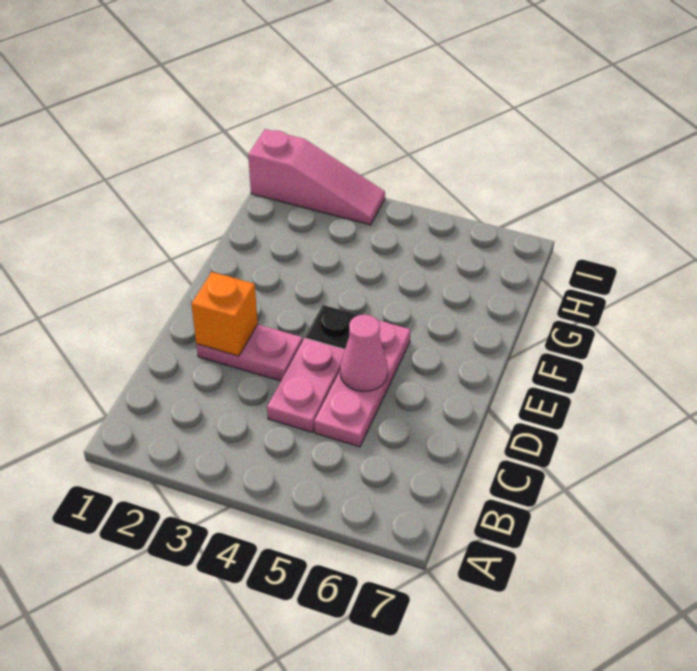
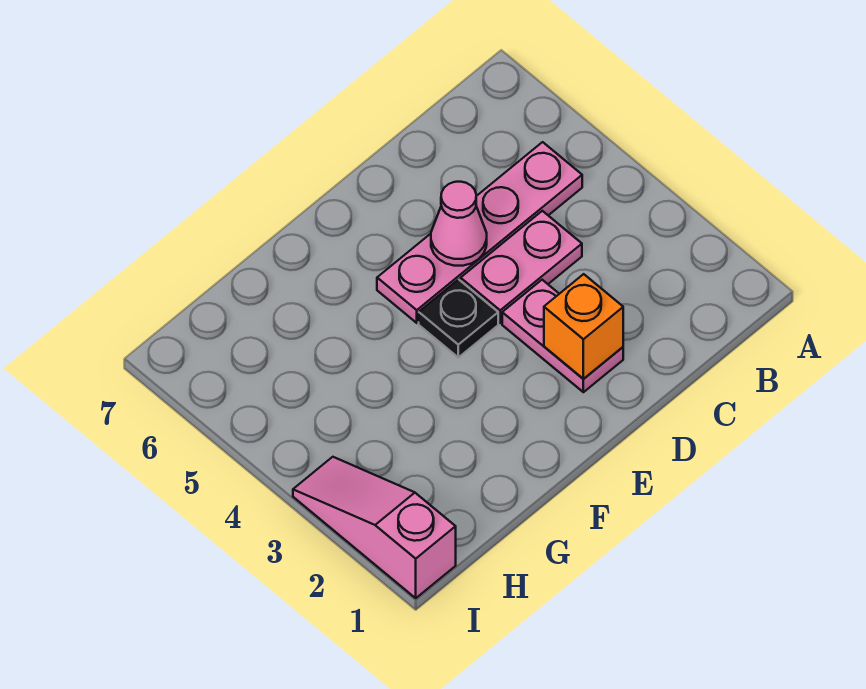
pink 1x3 plate [314,320,411,447] -> pink 1x4 plate [377,142,582,323]

